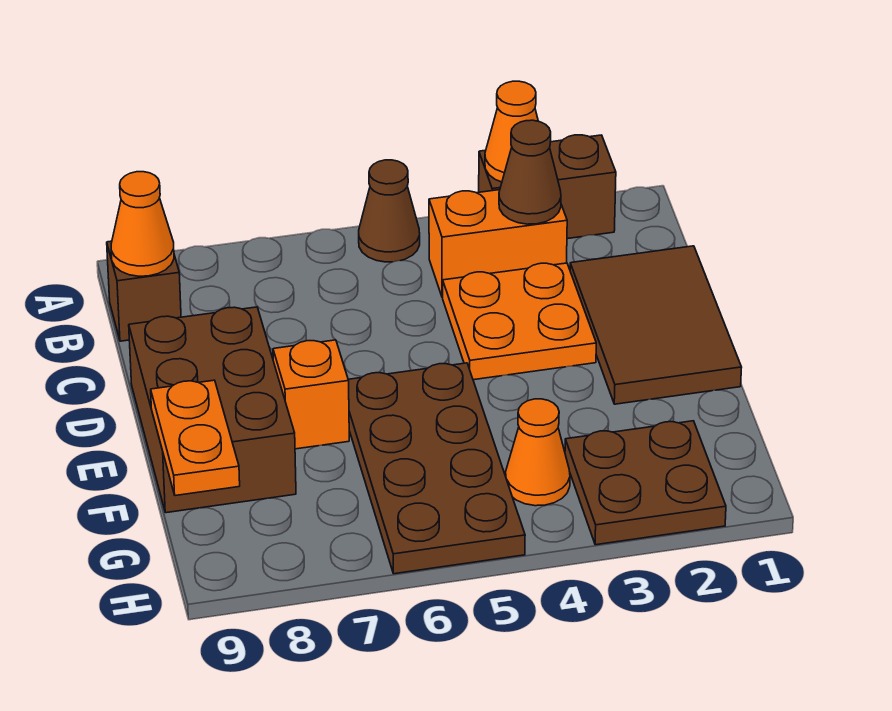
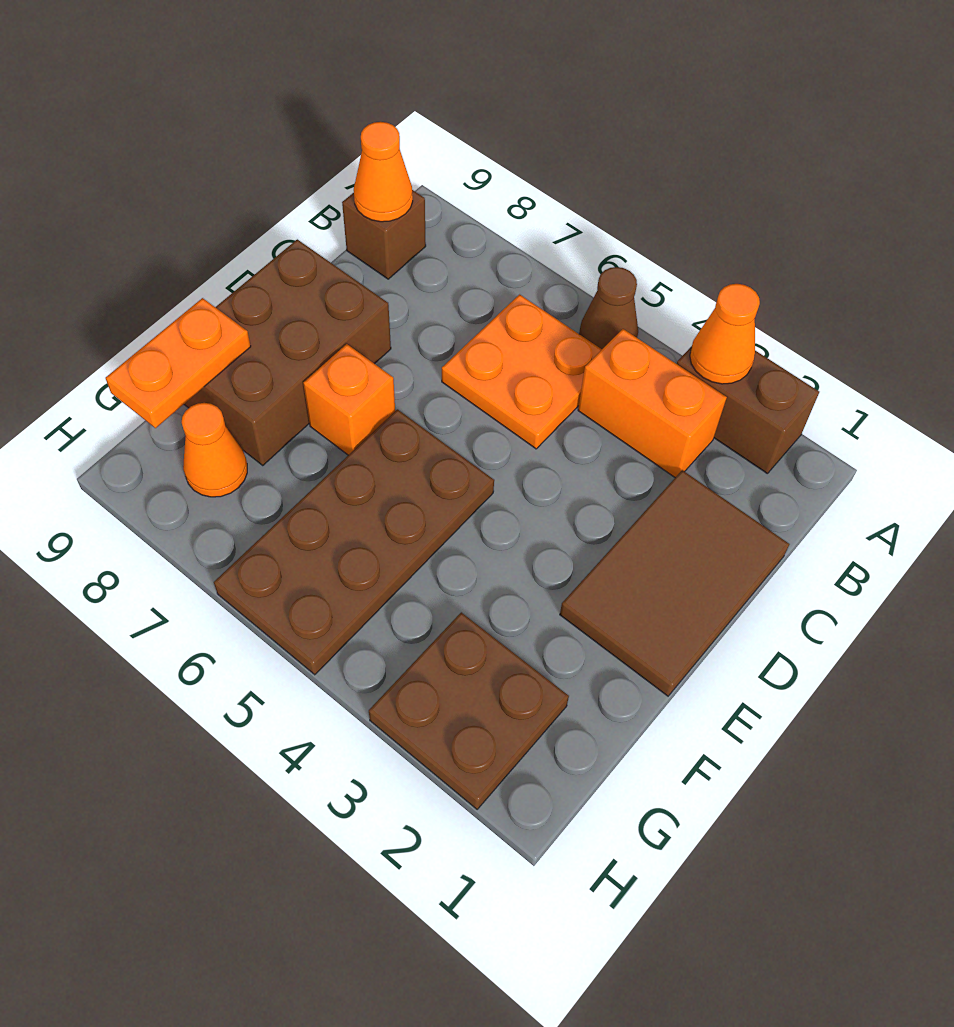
brown 1x1 cone [499,120,561,224] -> none
orange 2x2 plate [443,263,596,380] -> orange 2x2 plate moved to [442,294,602,449]
orange 1x1 cone [506,399,570,506] -> orange 1x1 cone moved to [182,403,247,497]

